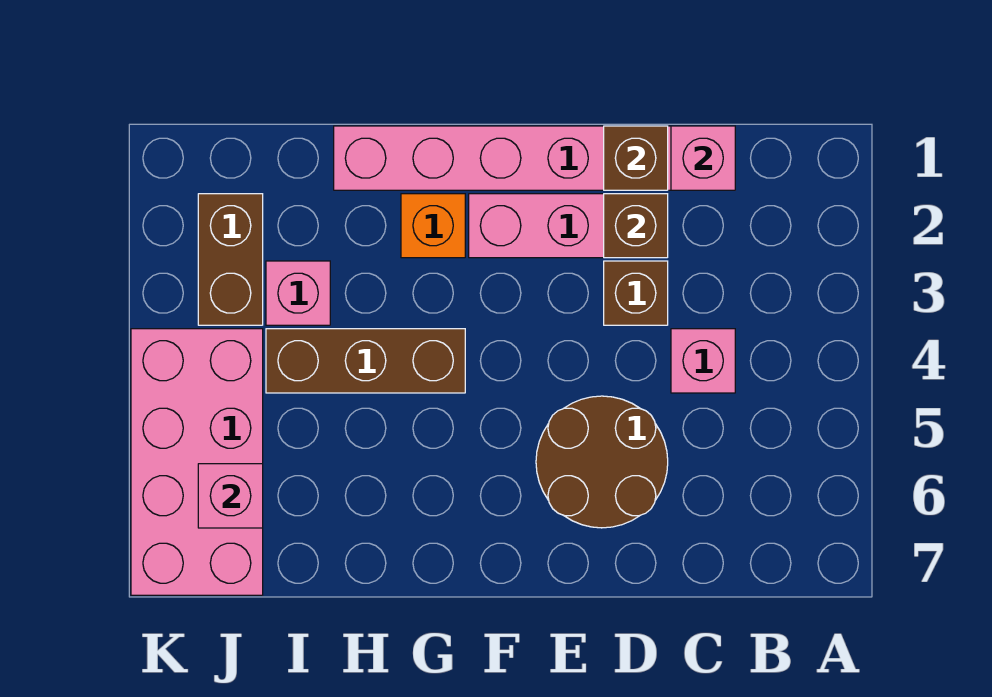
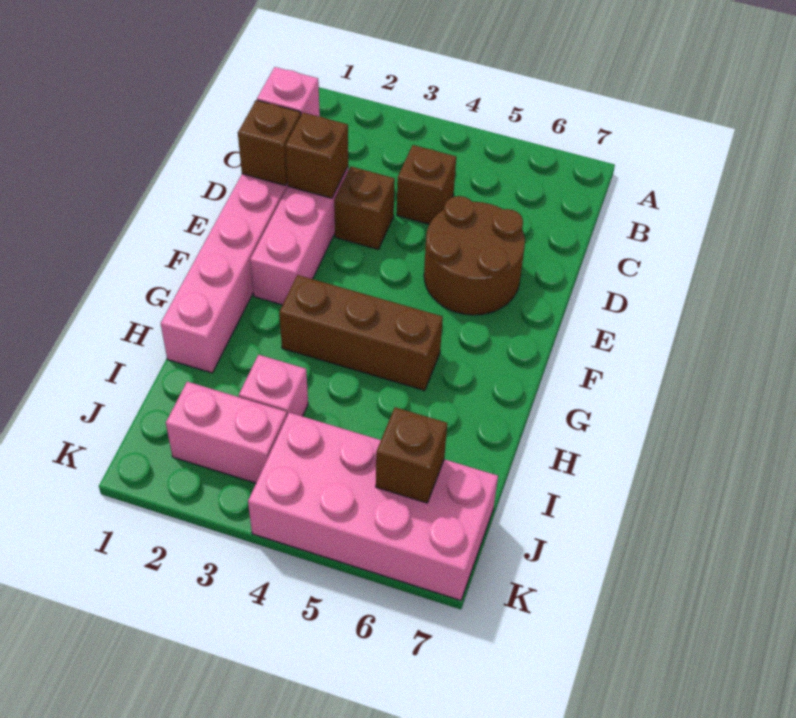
pink 1x1 brick [671,329,735,393] -> brown 1x1 brick [397,145,456,224]
orange 1x1 brick [401,194,465,258] -> none
brown 1x3 brick [266,329,465,393] -> brown 1x3 brick turned to [279,275,443,390]
brown 1x2 brick [198,194,263,325] -> pink 1x2 brick [166,382,287,483]
pink 1x1 brick [198,464,263,528] -> brown 1x1 brick [376,407,447,503]

